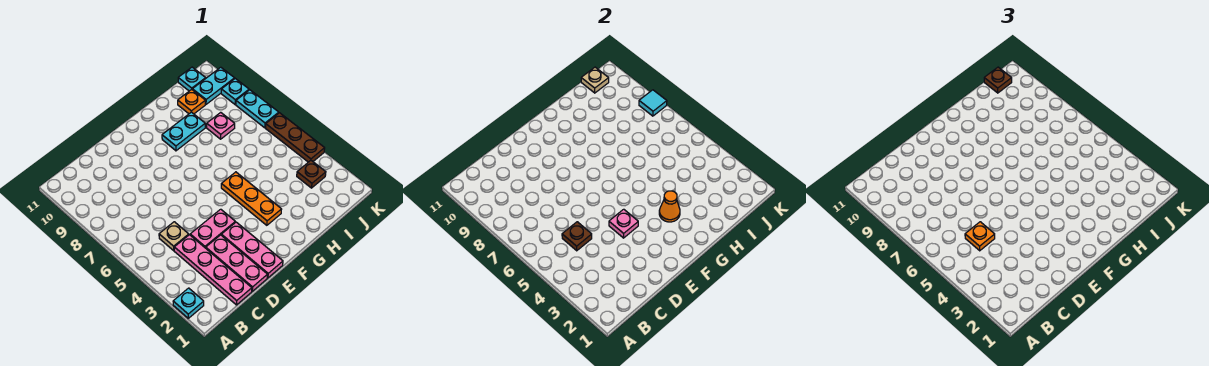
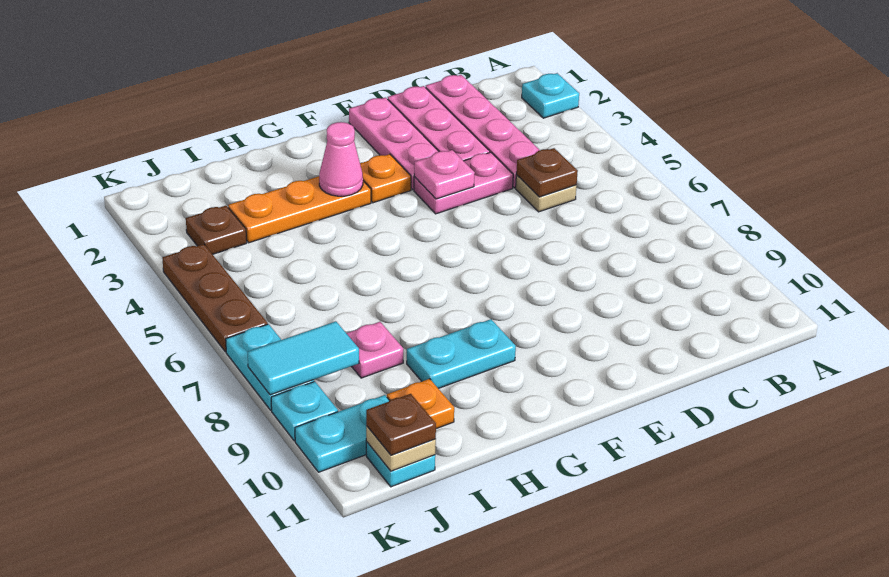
orange 1x1 plate [965,222,995,251] -> orange 1x1 plate moved to [360,154,411,203]
orange 1x3 plate [221,172,282,225] -> orange 1x3 plate turned to [228,176,371,243]
orange 1x1 cone [659,191,680,222] -> pink 1x1 cone [319,122,363,196]
cyan 1x1 tile [639,90,667,116] -> cyan 1x2 tile [248,321,359,395]

